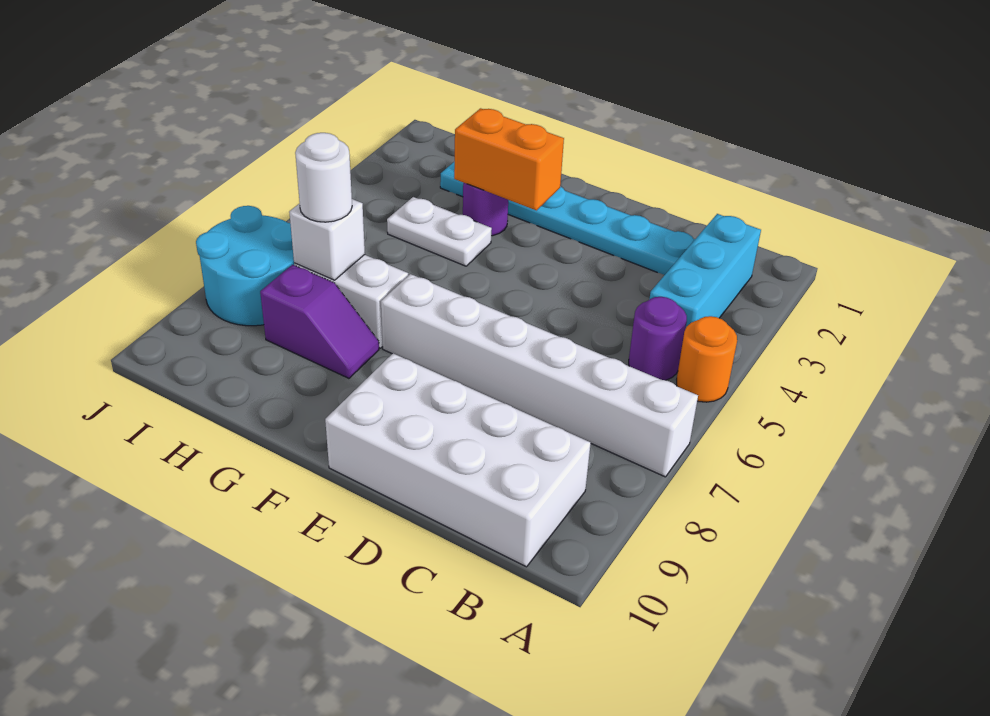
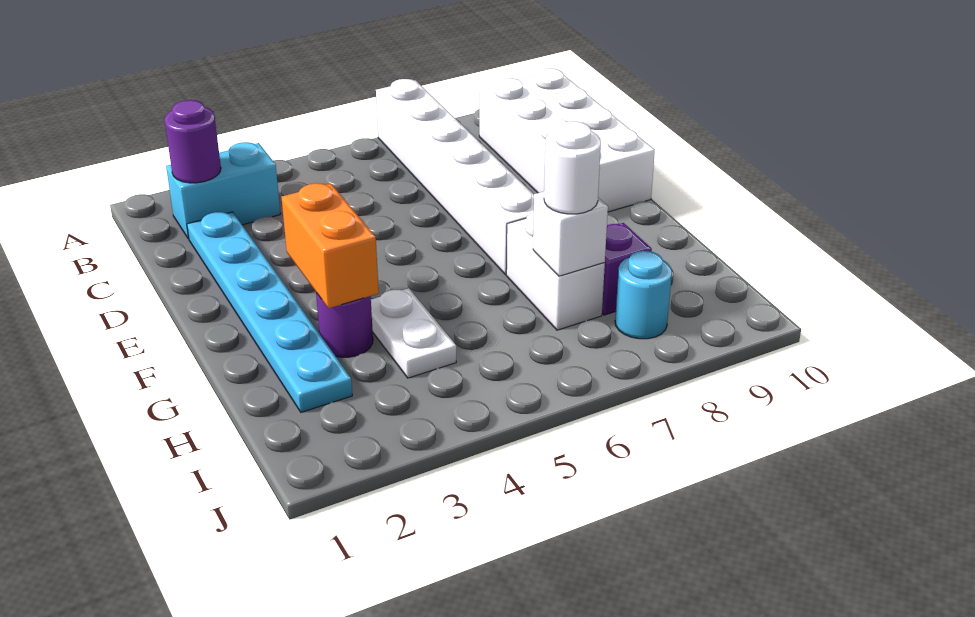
orange 1x1 round brick [677,316,737,402] -> none
cyan 1x3 brick [649,214,761,327] -> cyan 1x2 brick [166,142,281,239]
purple 1x1 round brick [629,297,687,380] -> purple 1x1 round brick moved to [164,100,221,183]
cyan 2x2 round brick [196,206,294,326] -> cyan 1x1 round brick [615,251,672,339]

